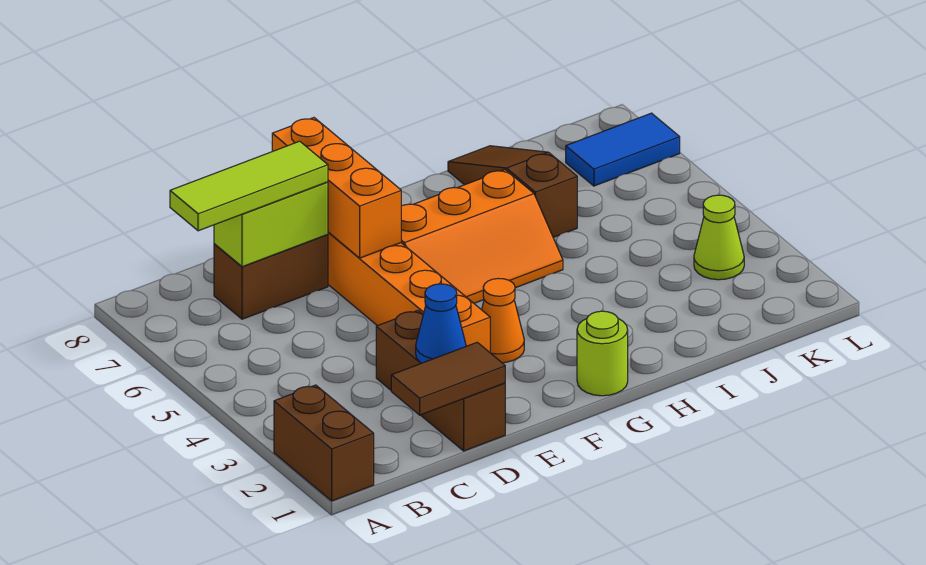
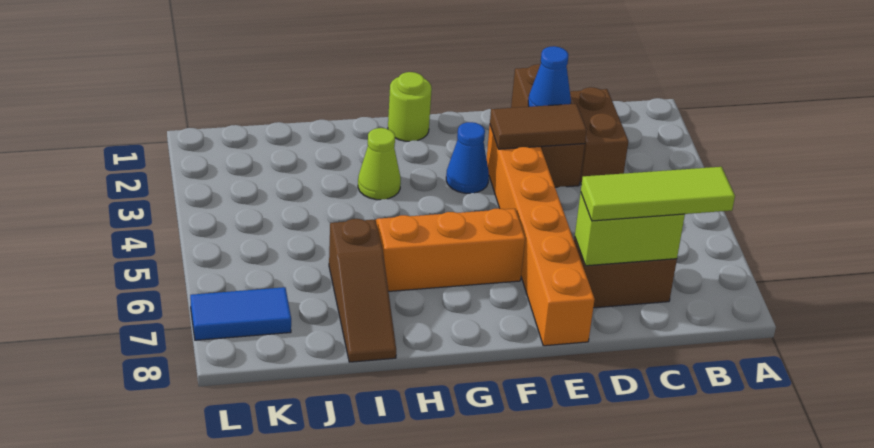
brown 1x2 brick [274,385,374,501] -> brown 1x2 brick moved to [570,87,628,185]
brown 1x2 tile [391,342,505,415] -> brown 1x2 tile moved to [490,104,587,149]
orange 1x3 brick [272,118,401,258] -> none
orange 1x1 cone [482,278,524,363] -> blue 1x1 cone [446,122,489,193]
lime 1x1 cone [694,195,744,280] -> lime 1x1 cone moved to [358,128,401,200]

